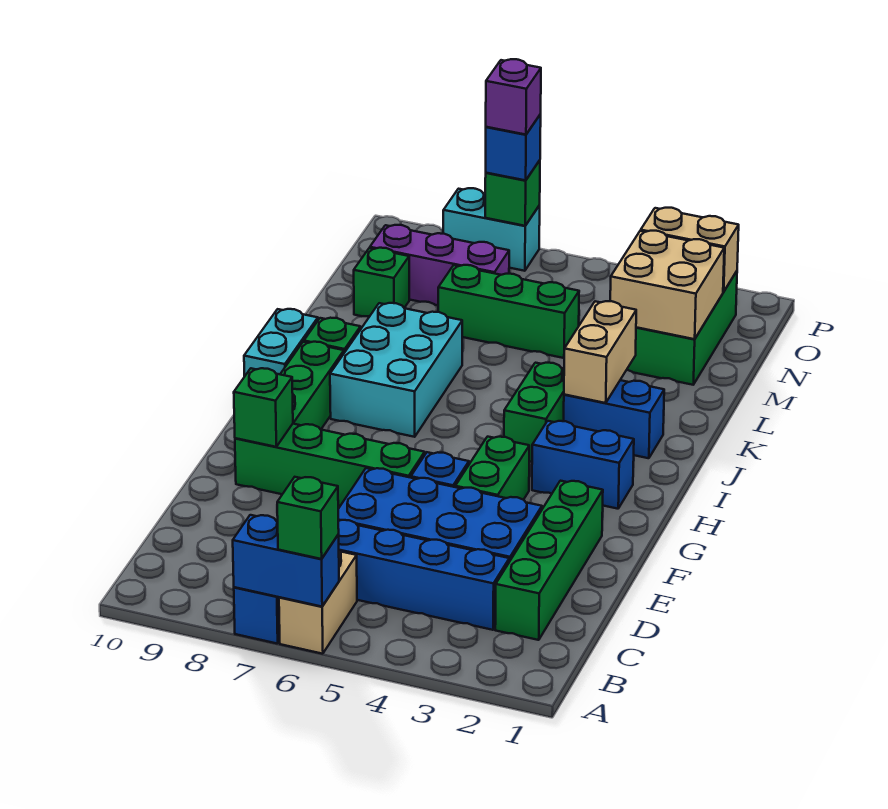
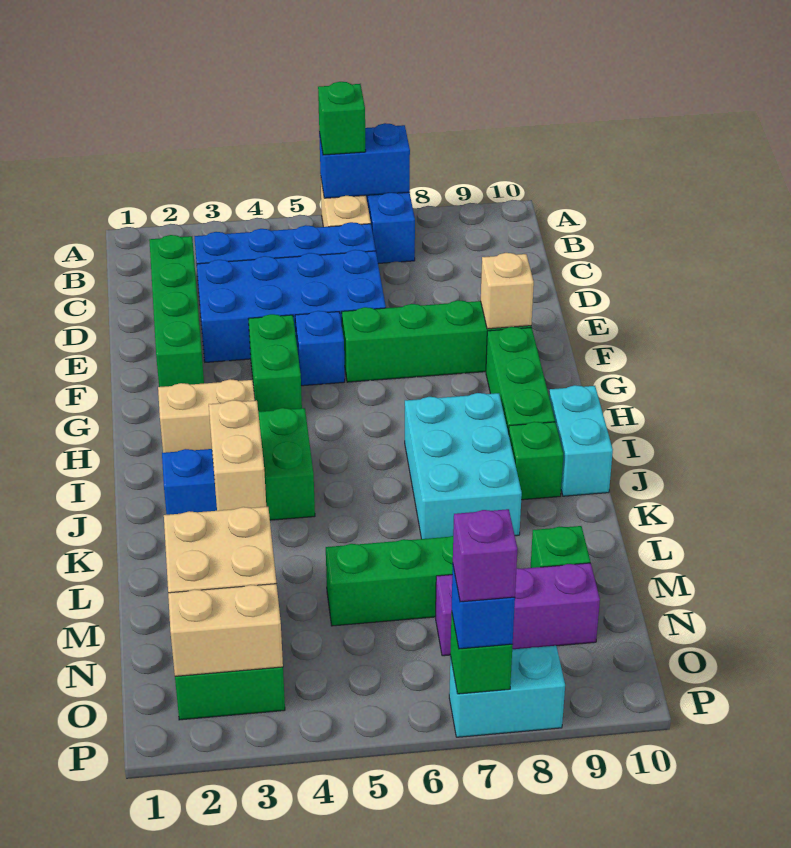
green 1x1 brick [234,368,293,447] -> tan 1x1 brick [481,253,534,329]
blue 1x2 brick [532,421,634,509] -> tan 1x2 brick [158,379,255,453]

